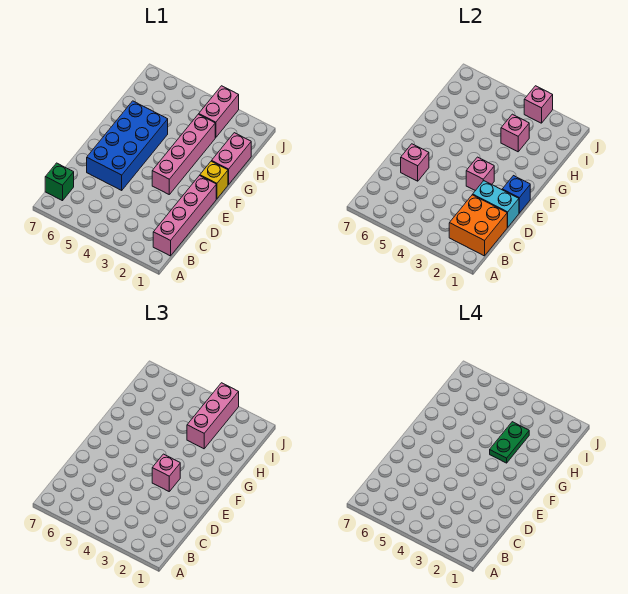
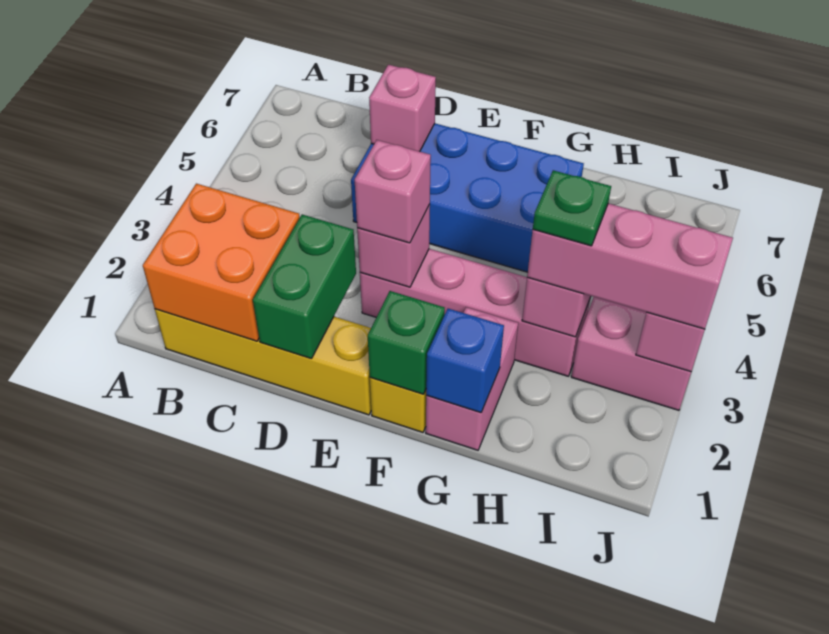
pink 1x4 brick [153,176,216,256] -> yellow 1x4 brick [155,309,371,415]
green 1x1 brick [45,163,74,201] -> green 1x1 brick moved to [368,291,445,394]
cyan 1x2 brick [473,181,519,227] -> green 1x2 brick [253,215,356,359]
blue 1x1 brick [502,176,530,213] -> blue 1x1 brick moved to [426,309,504,413]
pink 1x2 brick [212,133,251,184] -> pink 1x2 brick turned to [426,307,518,450]
green 1x2 plate [490,422,529,463] -> green 1x1 plate [533,170,611,246]

